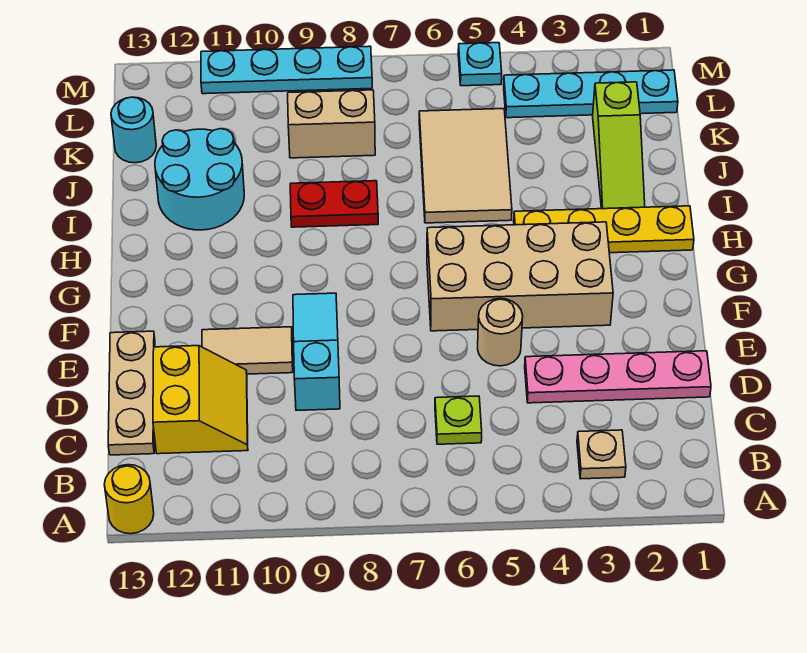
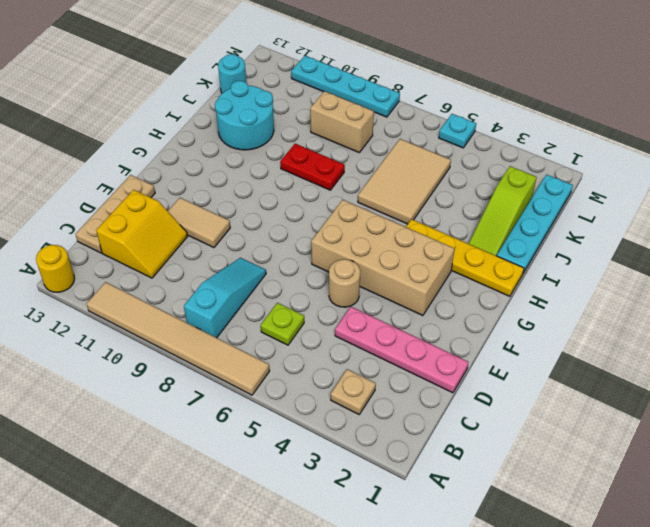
none -> tan 1x6 tile [87,282,270,395]
cyan 1x3 slope [293,293,340,410] -> cyan 1x3 slope moved to [184,258,266,338]
cyan 1x4 plate [504,70,678,118] -> cyan 1x4 plate turned to [497,175,573,273]

